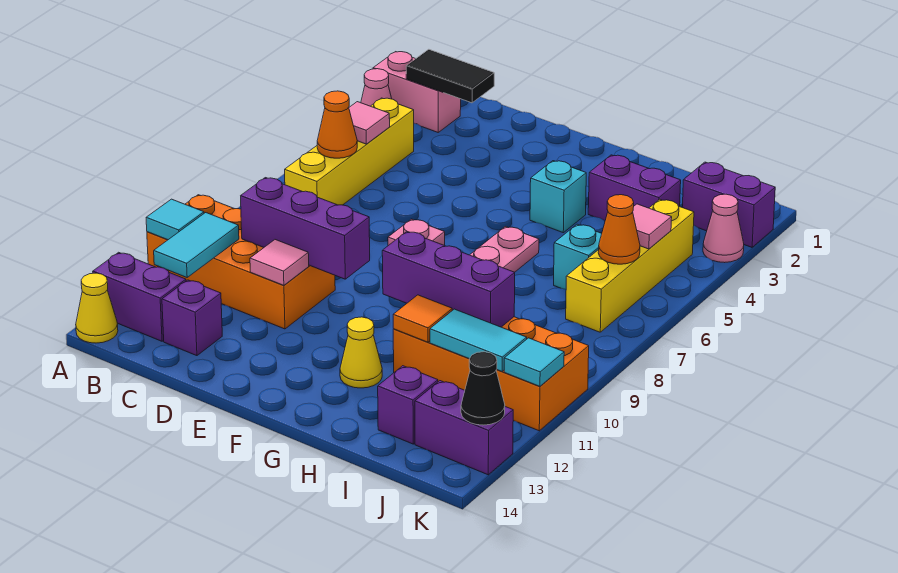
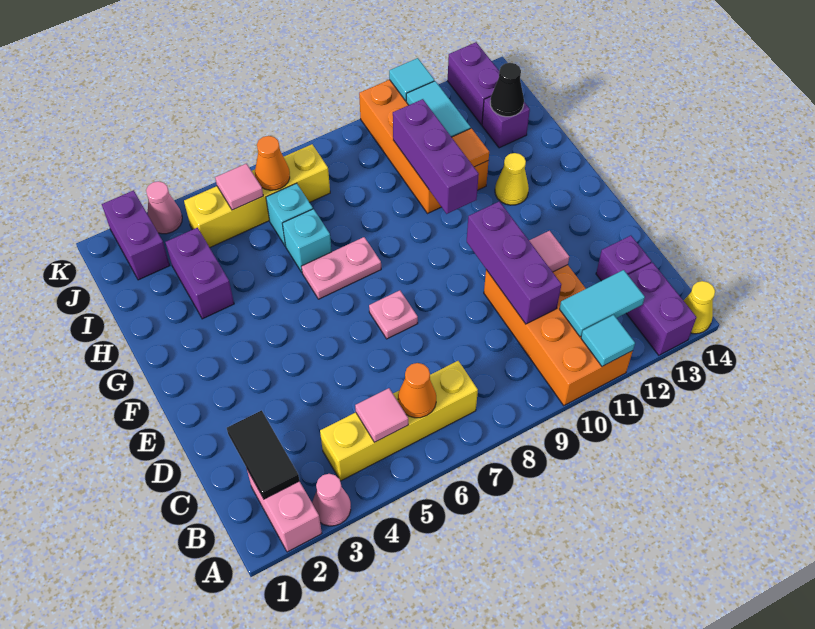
cyan 1x1 brick [530,161,586,233] -> cyan 1x1 brick moved to [282,209,332,272]
black 1x1 cone [461,352,505,425] -> black 1x1 cone moved to [490,63,524,117]

